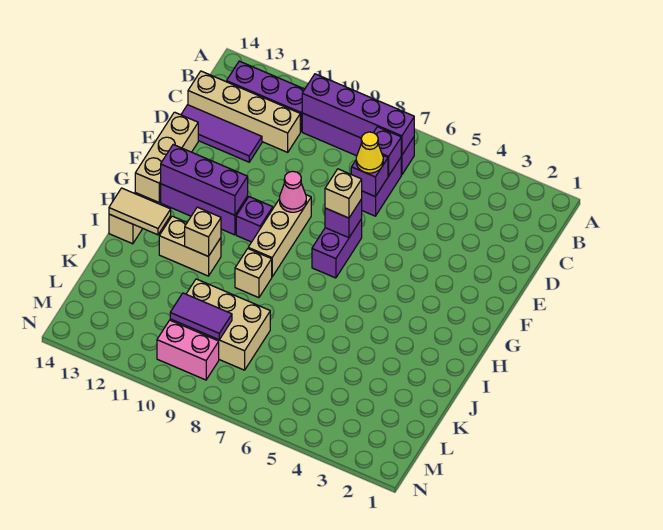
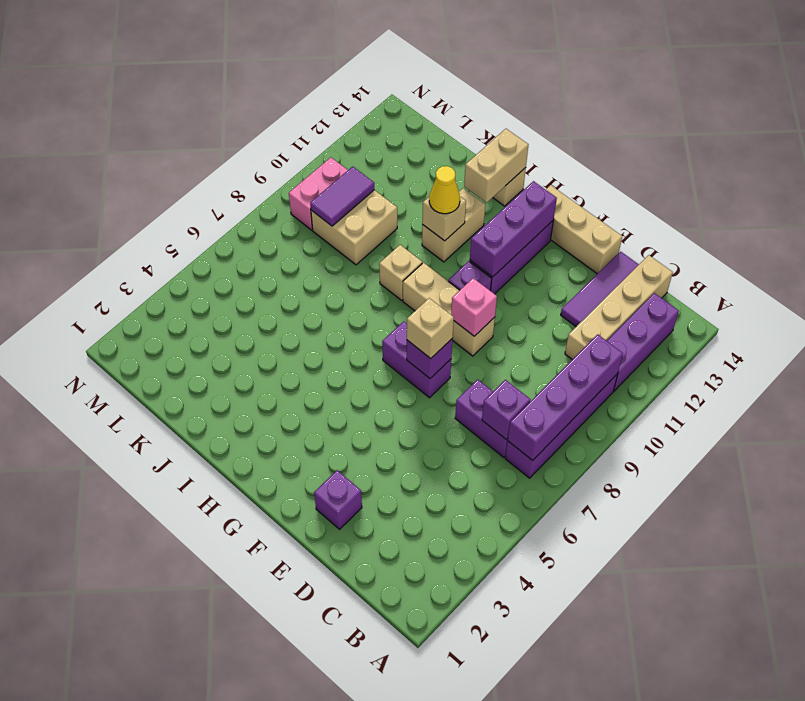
purple 1x1 brick [351,156,388,197] -> purple 1x1 brick moved to [314,470,362,529]
yellow 1x1 cone [356,132,383,173] -> yellow 1x1 cone moved to [429,166,460,214]
pink 1x1 cone [280,171,306,212] -> pink 1x1 brick [451,278,497,336]
tan 1x2 tile [109,188,171,235] -> tan 1x2 brick [464,129,528,203]
tan 2x3 brick [170,279,270,370] -> tan 2x2 brick [311,190,397,265]

